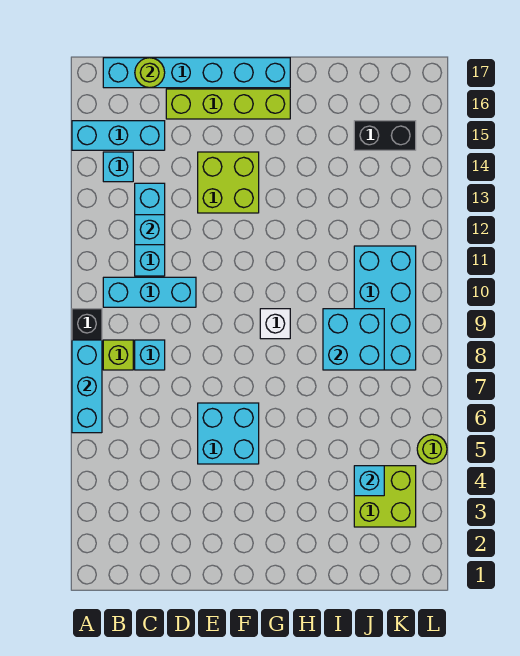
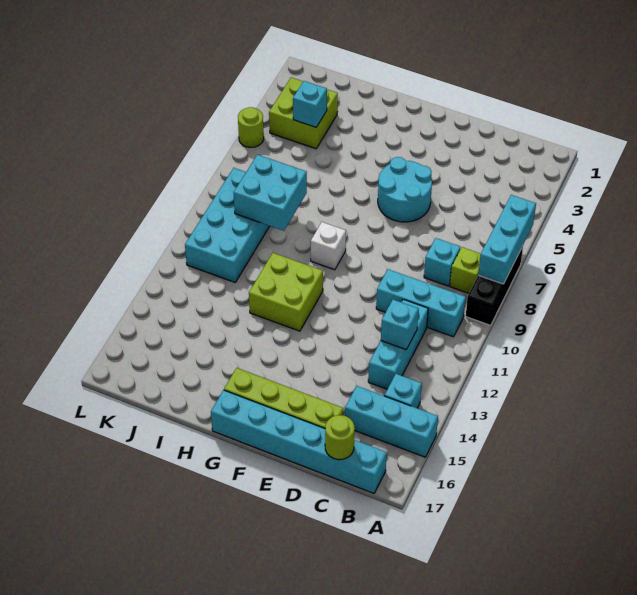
cyan 2x2 brick [198,403,259,464] -> cyan 2x2 round brick [378,157,432,222]
lime 2x2 brick [198,152,259,213] -> lime 2x2 brick moved to [249,253,323,331]
black 1x2 brick [354,121,416,150] -> none

